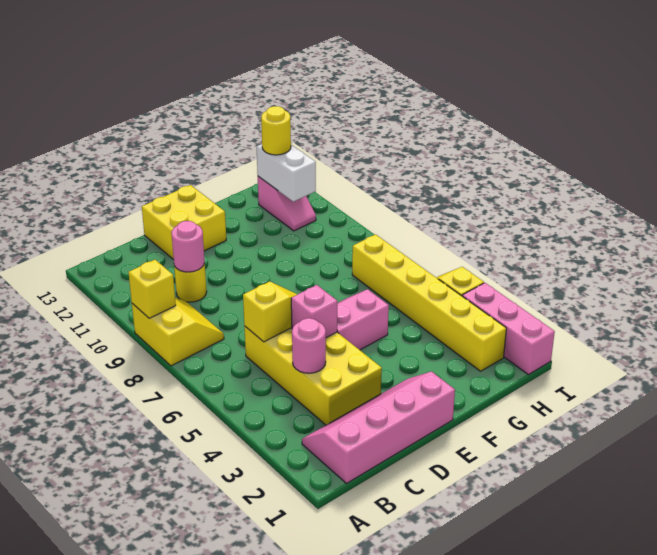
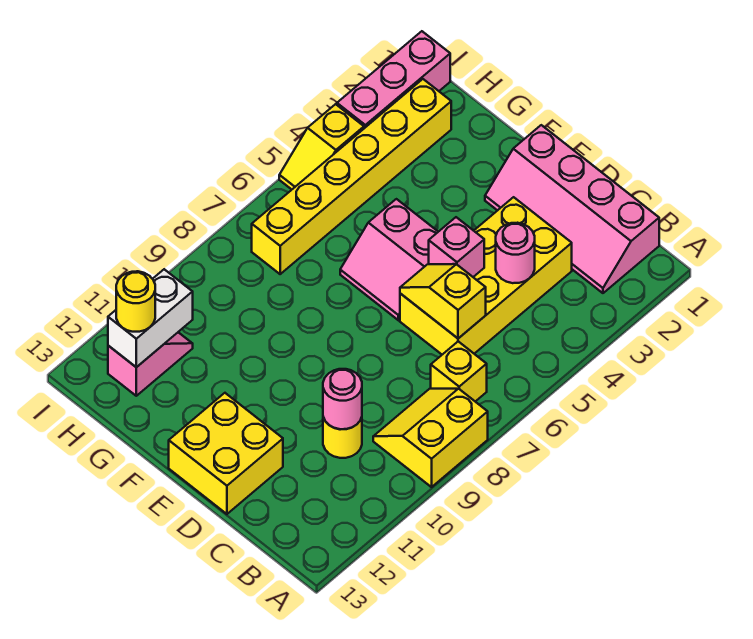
yellow 1x1 brick [128,260,176,318] -> yellow 1x1 brick moved to [431,341,487,402]

